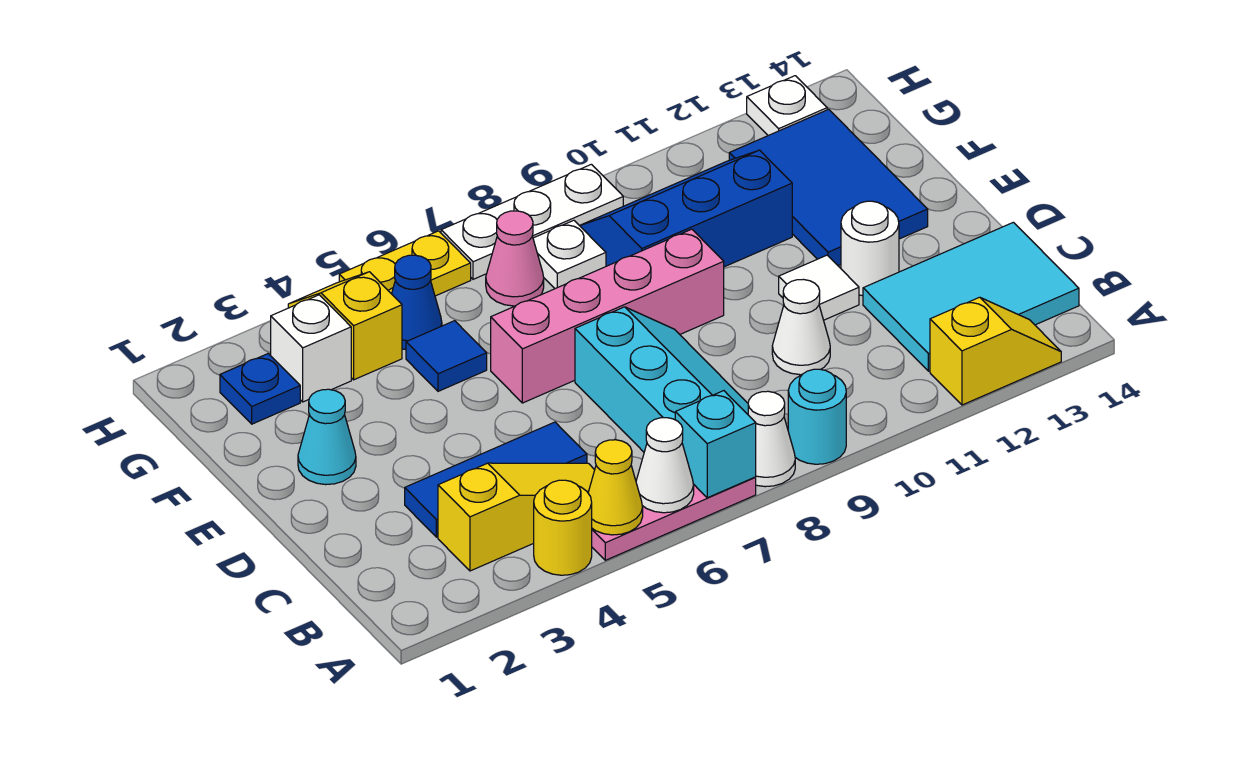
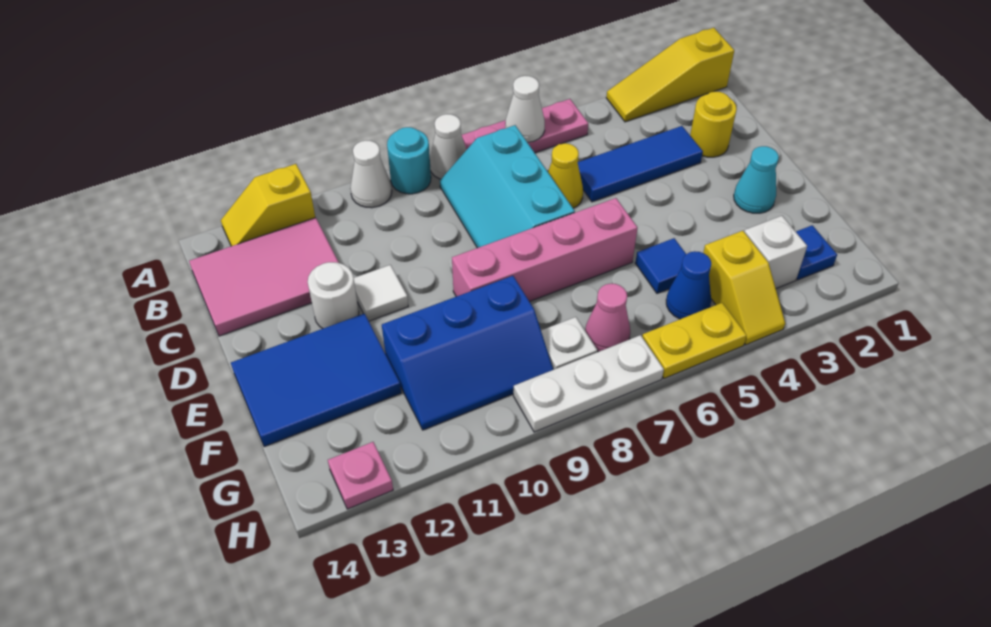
yellow 1x1 round brick [534,480,592,575] -> yellow 1x1 round brick moved to [690,91,737,157]
yellow 1x1 cone [588,440,643,535] -> yellow 1x1 cone moved to [548,143,583,208]
cyan 1x1 brick [675,391,756,498] -> none
yellow 1x3 slope [438,463,595,571] -> yellow 1x3 slope moved to [606,28,734,122]
cyan 2x3 tile [863,222,1079,371] -> pink 2x3 tile [189,218,339,336]
white 1x1 cone [772,279,830,375] -> white 1x1 cone moved to [350,141,392,208]
blue 2x3 tile [729,109,928,266] -> blue 2x3 tile turned to [231,314,401,447]
white 1x1 plate [747,76,827,136] -> pink 1x1 plate [328,442,393,509]

